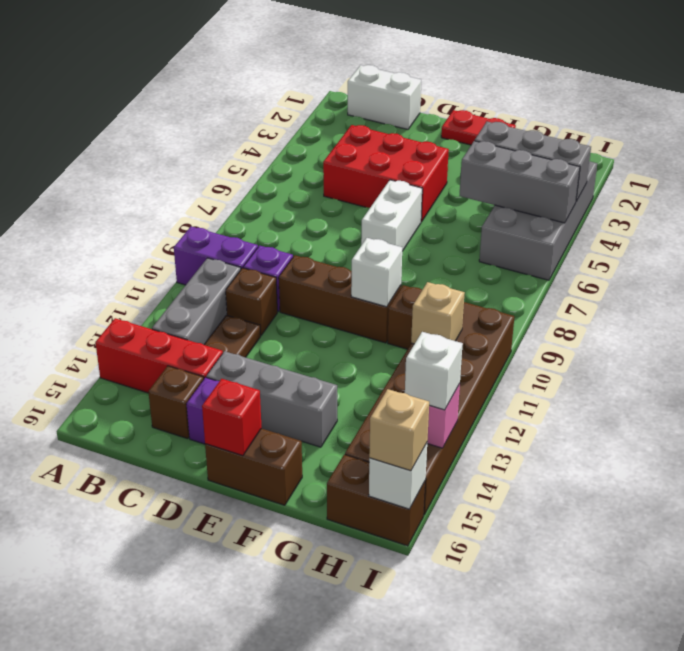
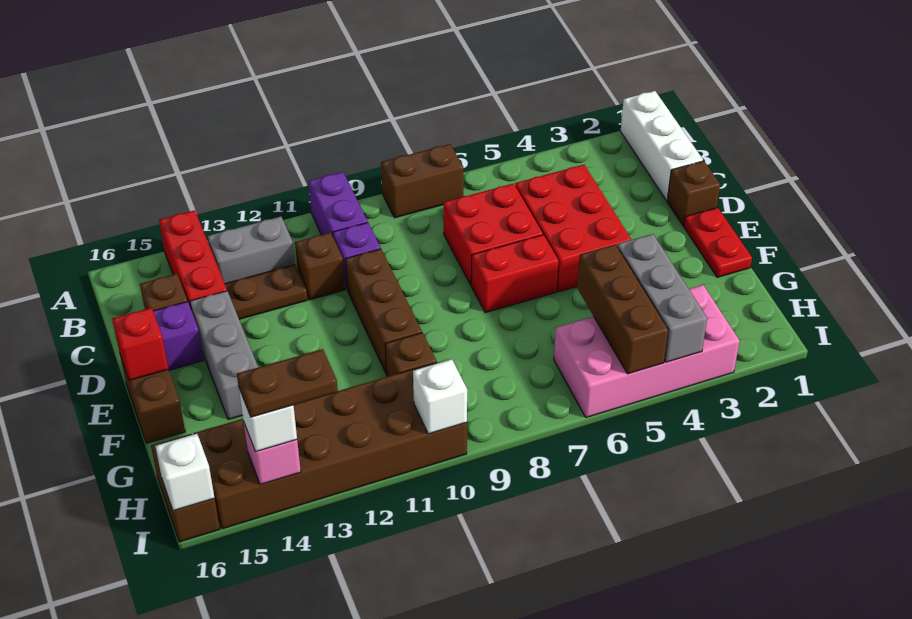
none -> brown 1x2 brick [381,144,463,218]
white 1x2 brick [348,65,421,129] -> white 1x3 brick [621,91,703,201]
grey 1x3 brick [152,258,241,345] -> grey 1x2 brick [208,217,295,283]
none -> red 2x2 brick [444,184,543,285]
none -> brown 1x1 brick [667,161,720,226]
white 1x2 brick [361,180,422,251] -> red 1x2 brick [471,235,558,313]
white 1x1 brick [351,238,402,307] -> white 1x1 brick moved to [413,359,467,434]
grey 1x3 brick [459,141,580,223] -> brown 1x3 brick [577,244,668,374]
grey 2x4 brick [479,161,597,280] -> pink 2x4 brick [554,285,739,418]
tan 1x1 brick [411,282,465,344] -> none
none -> brown 1x2 plate [237,349,338,417]
tan 1x1 brick [369,389,429,471] -> none

